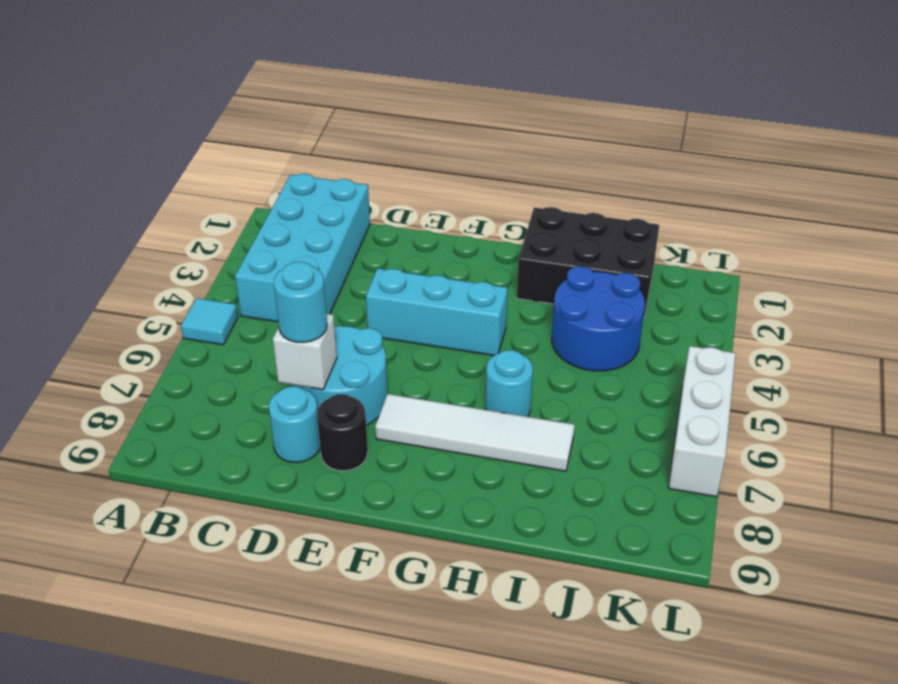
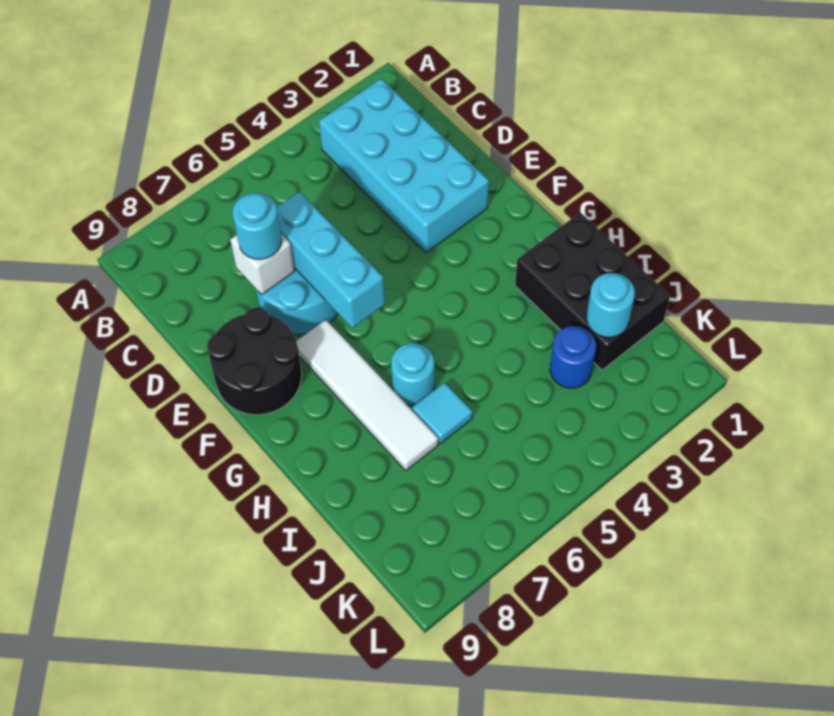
cyan 1x1 tile [181,298,238,345] -> cyan 1x1 tile moved to [412,383,473,444]
cyan 2x4 brick [235,174,370,322] -> cyan 2x4 brick turned to [319,79,489,253]
cyan 1x1 round brick [269,386,320,463] -> cyan 1x1 round brick moved to [587,273,635,337]
cyan 1x3 brick [366,269,508,355] -> cyan 1x3 brick moved to [276,192,385,328]
black 1x1 round brick [317,394,368,471] -> black 2x2 round brick [207,308,302,415]
blue 2x2 round brick [552,266,645,371] -> blue 1x1 round brick [550,326,596,388]
white 1x3 brick [669,346,736,497] -> none

